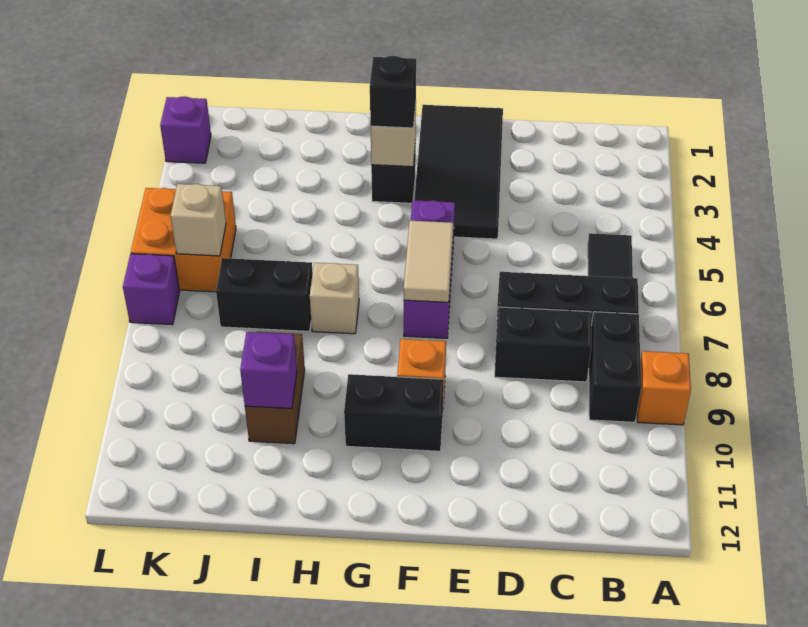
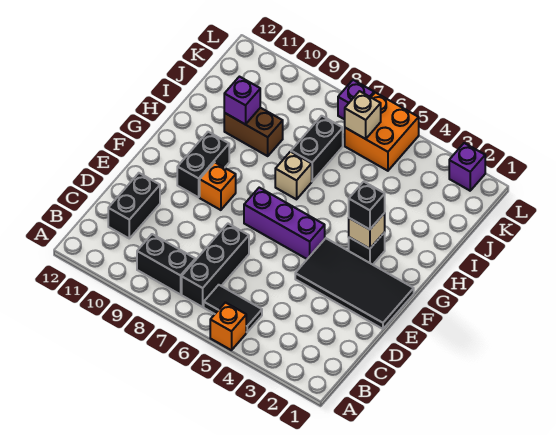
orange 1x1 brick [637,351,691,425] -> orange 1x1 brick moved to [210,302,246,350]
black 1x2 brick [495,307,591,382] -> black 1x2 brick moved to [108,173,160,238]
tan 1x2 tile [404,221,453,302] -> none

